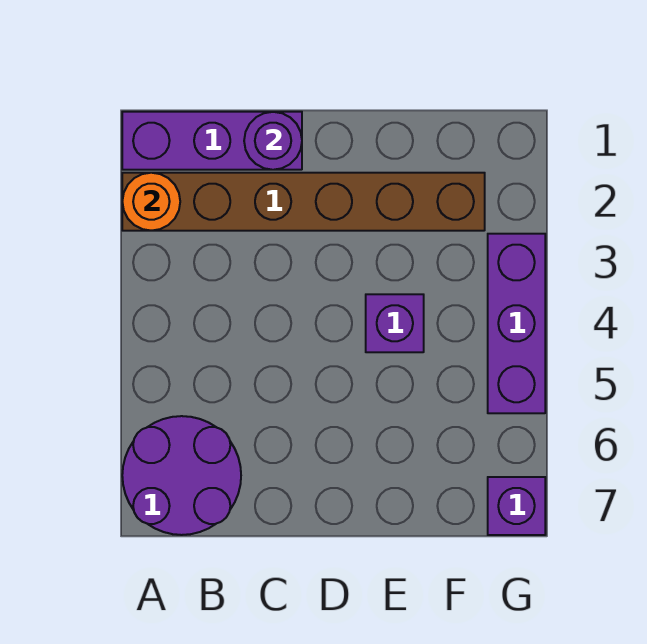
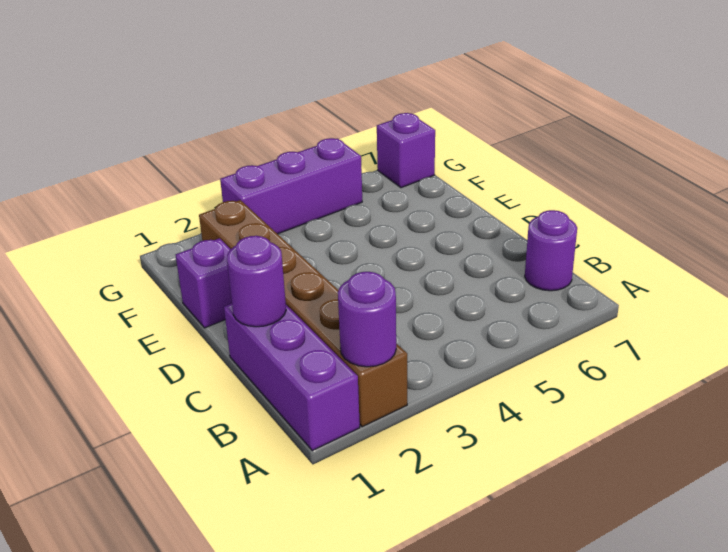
orange 1x1 round brick [122,173,180,231] -> purple 1x1 round brick [338,272,396,367]
purple 2x2 round brick [122,416,241,535] -> purple 1x1 round brick [525,210,577,291]
purple 1x1 brick [366,294,424,352] -> purple 1x1 brick moved to [176,238,232,328]

